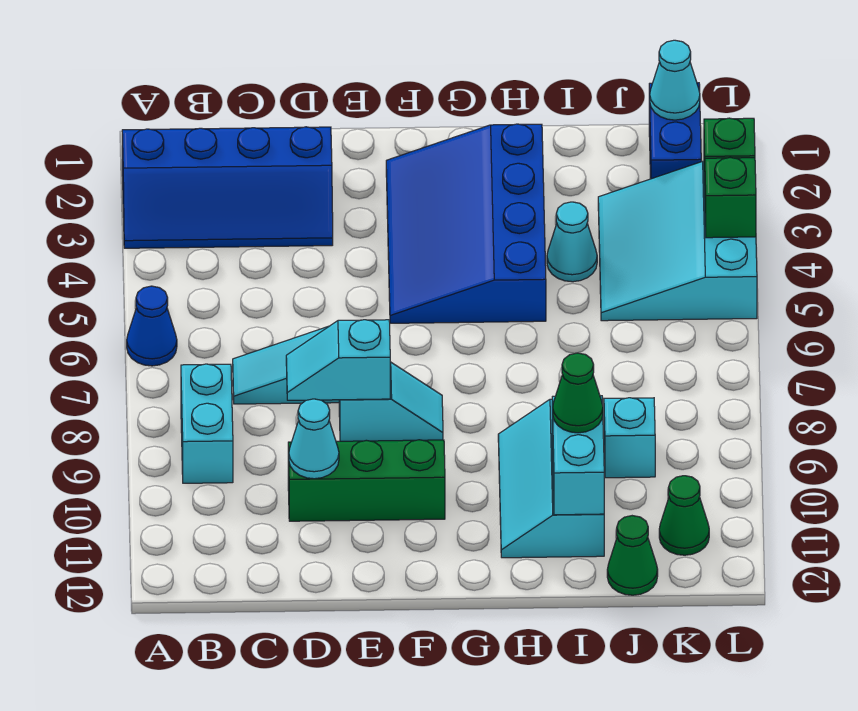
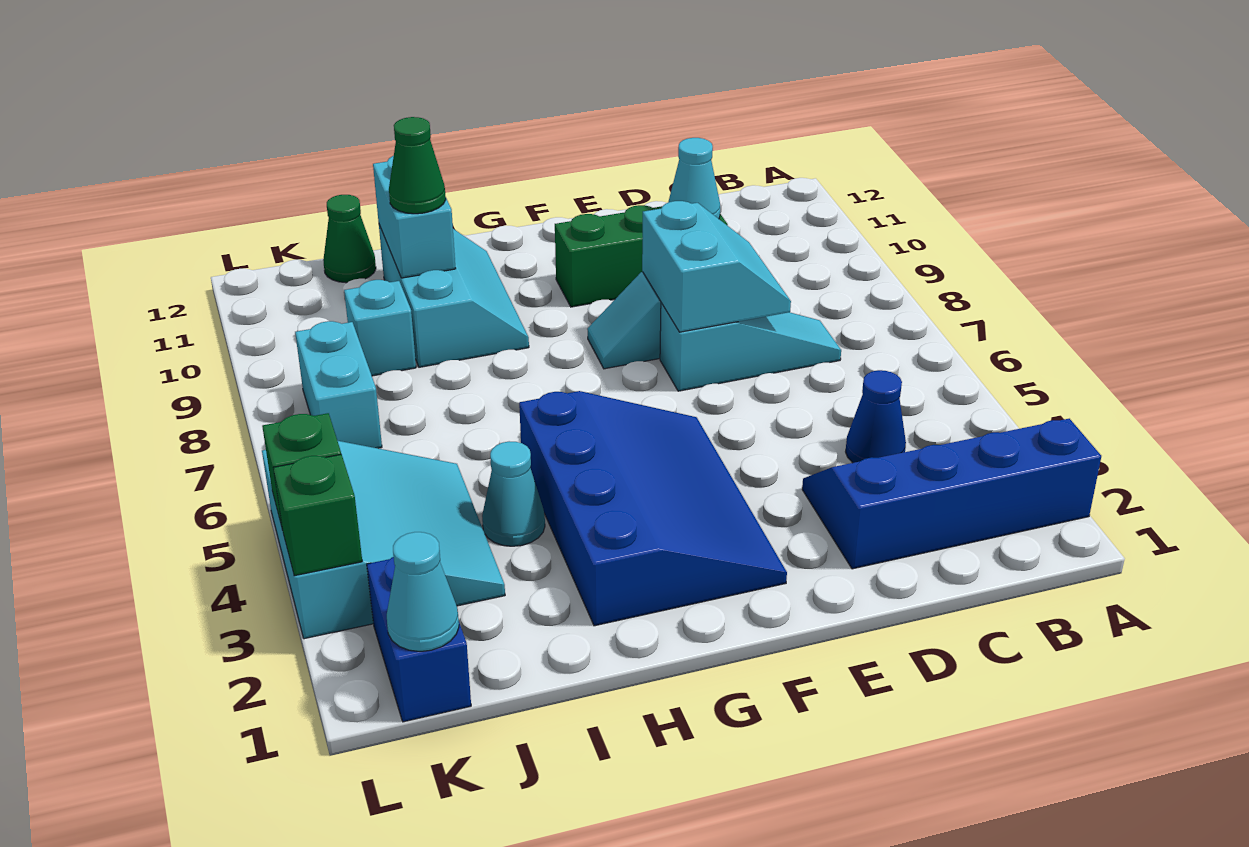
blue 1x1 cone [127,286,177,366] -> blue 1x1 cone moved to [846,370,906,463]
cyan 1x2 brick [181,364,233,483] -> cyan 1x2 brick moved to [295,321,382,448]
cyan 1x2 slope [286,320,390,400] -> cyan 2x2 slope [642,201,791,332]
green 1x1 cone [659,476,709,555] -> none

